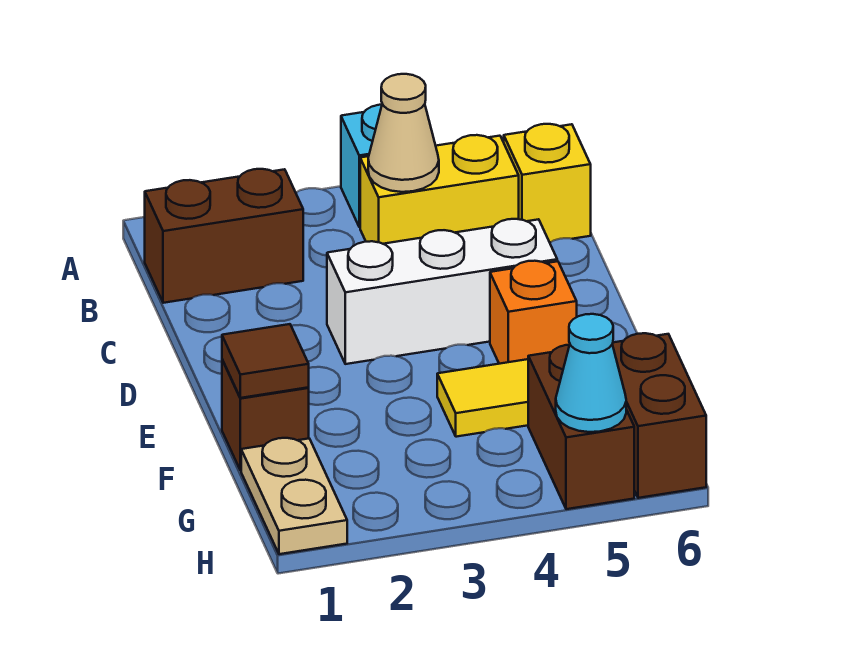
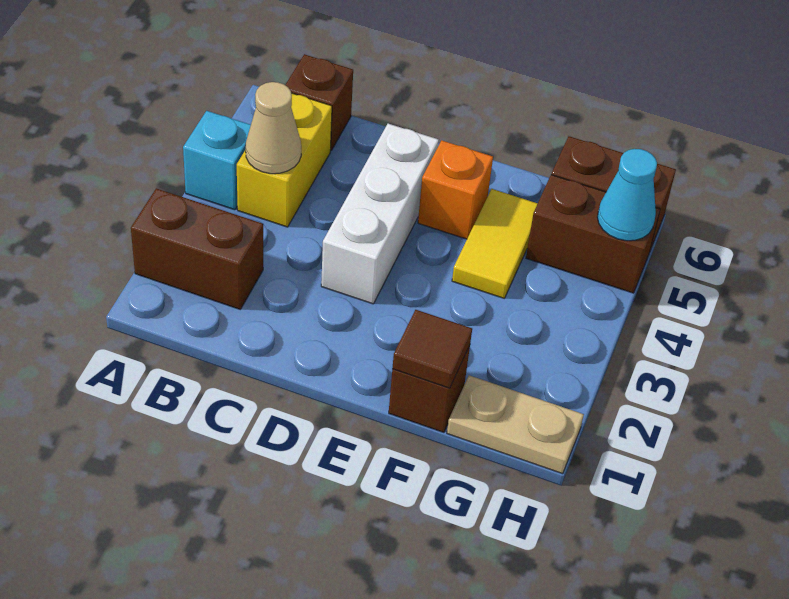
brown 1x2 brick [145,169,303,303] -> brown 1x2 brick turned to [131,188,263,309]
yellow 1x1 brick [504,124,591,242] -> brown 1x1 brick [286,54,353,151]

